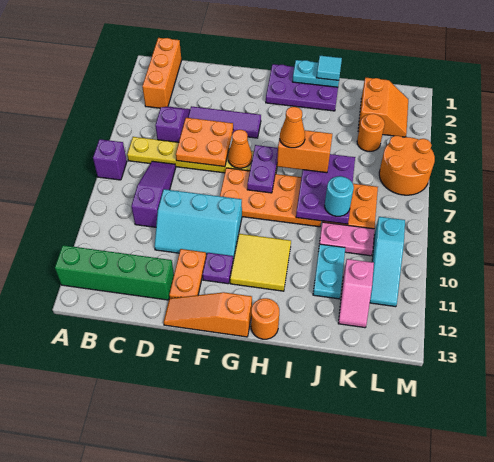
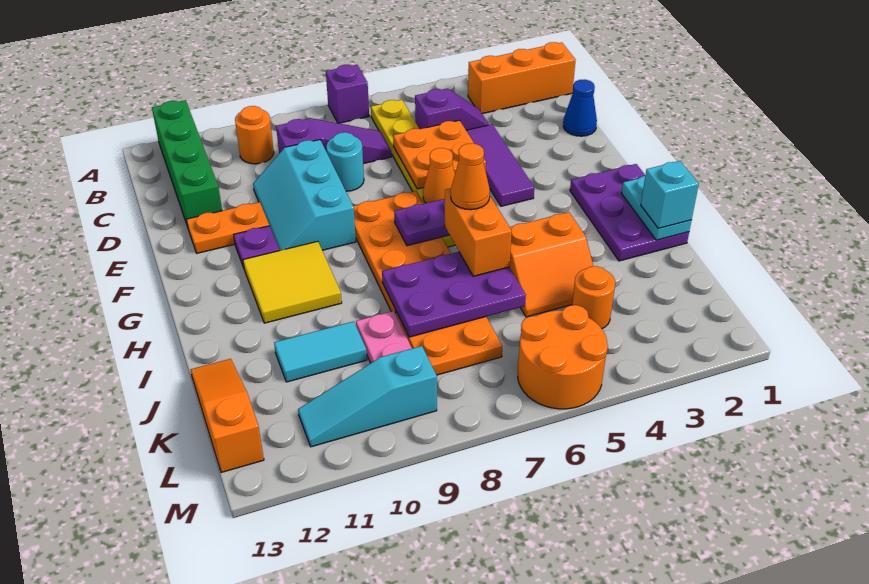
none -> blue 1x1 cone [563,79,597,136]
orange 1x3 slope [164,292,252,337] -> orange 1x3 slope moved to [191,359,264,472]
orange 1x1 round brick [251,298,279,339] -> orange 1x1 round brick moved to [235,106,274,164]
cyan 1x1 tile [317,56,342,80] -> cyan 1x1 brick [641,161,699,228]
cyan 1x1 round brick [325,176,354,216] -> cyan 1x1 round brick moved to [326,132,364,191]
cyan 1x2 plate [313,244,345,299] -> cyan 1x2 tile [274,321,367,382]
orange 2x2 slope [358,77,408,137] -> orange 2x2 slope moved to [510,212,593,317]
pink 1x2 slope [338,259,374,328] -> none

